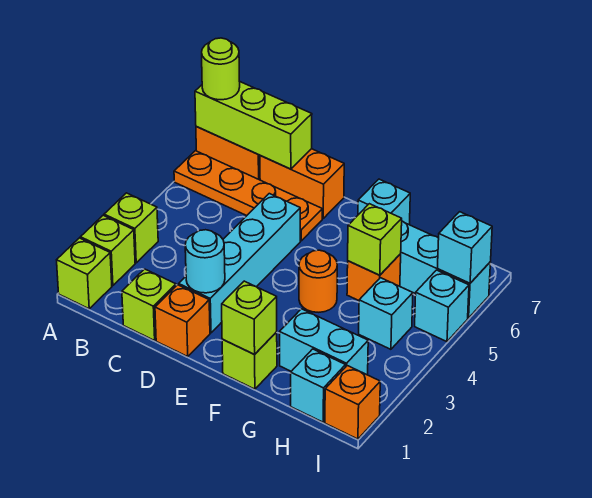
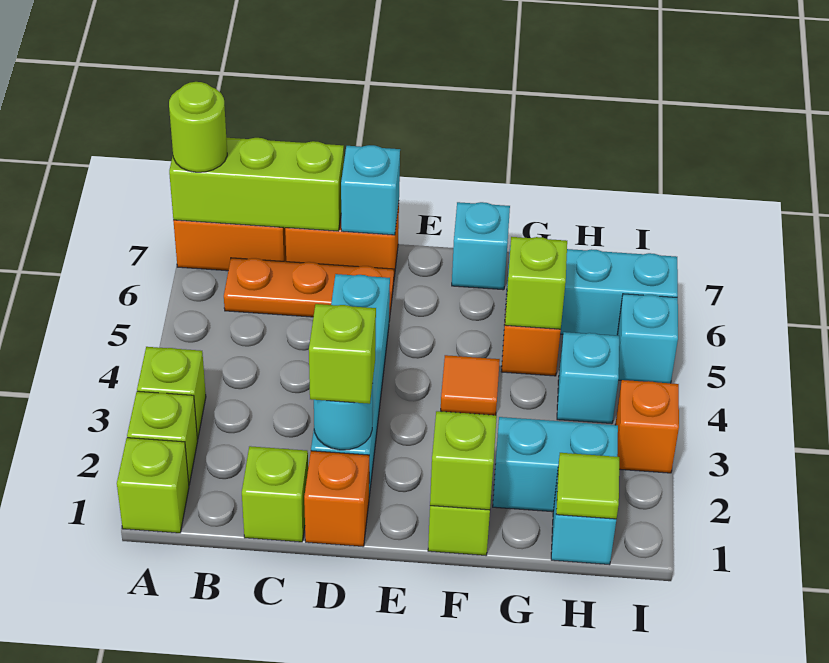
orange 1x4 plate [174,151,322,241] -> orange 1x3 plate [224,258,394,321]
none -> lime 1x1 brick [309,304,376,404]
orange 1x1 round brick [299,250,337,312] -> orange 1x1 tile [441,355,500,415]
none -> lime 1x1 tile [556,453,619,519]
orange 1x1 brick [325,366,380,439] -> orange 1x1 brick moved to [615,380,679,473]
cyan 1x1 brick [437,212,492,283] -> cyan 1x1 brick moved to [341,145,400,235]

